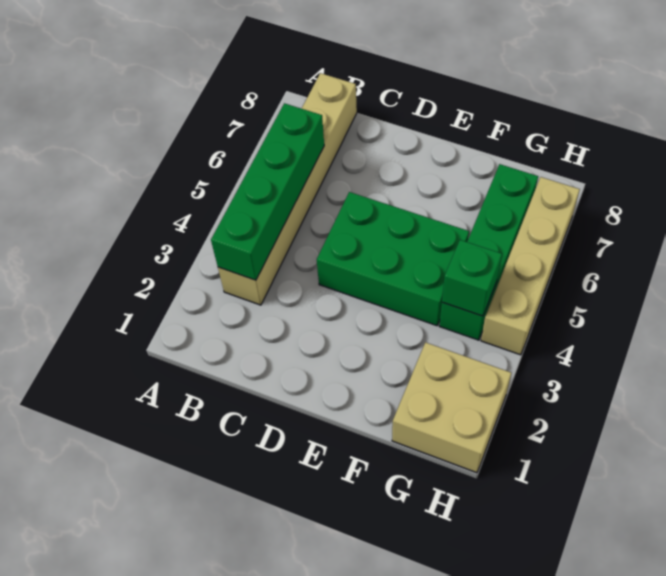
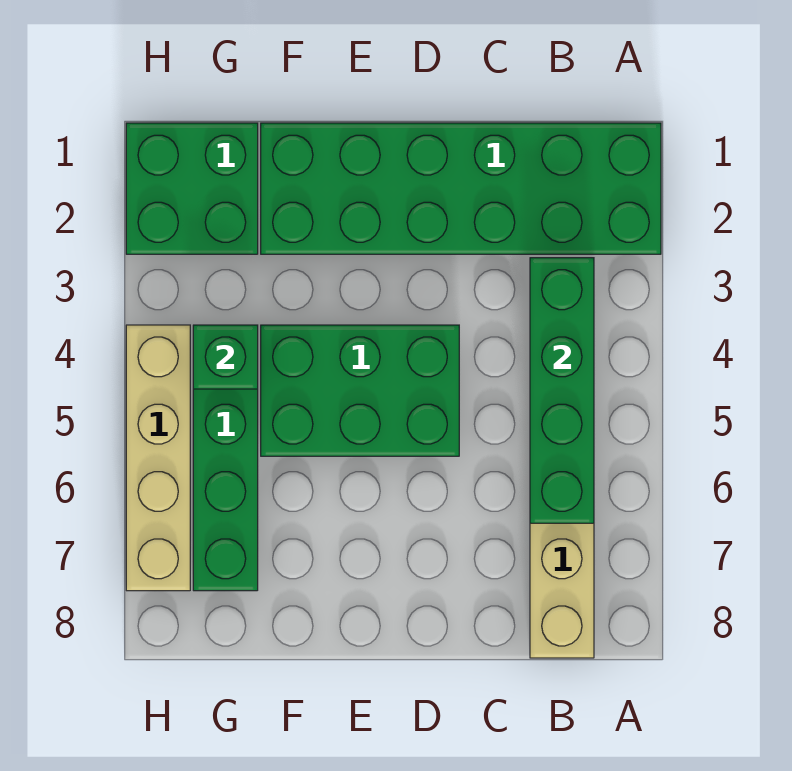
none -> green 2x6 brick [261,123,661,254]
tan 2x2 brick [392,342,511,473] -> green 2x2 brick [126,123,258,254]

